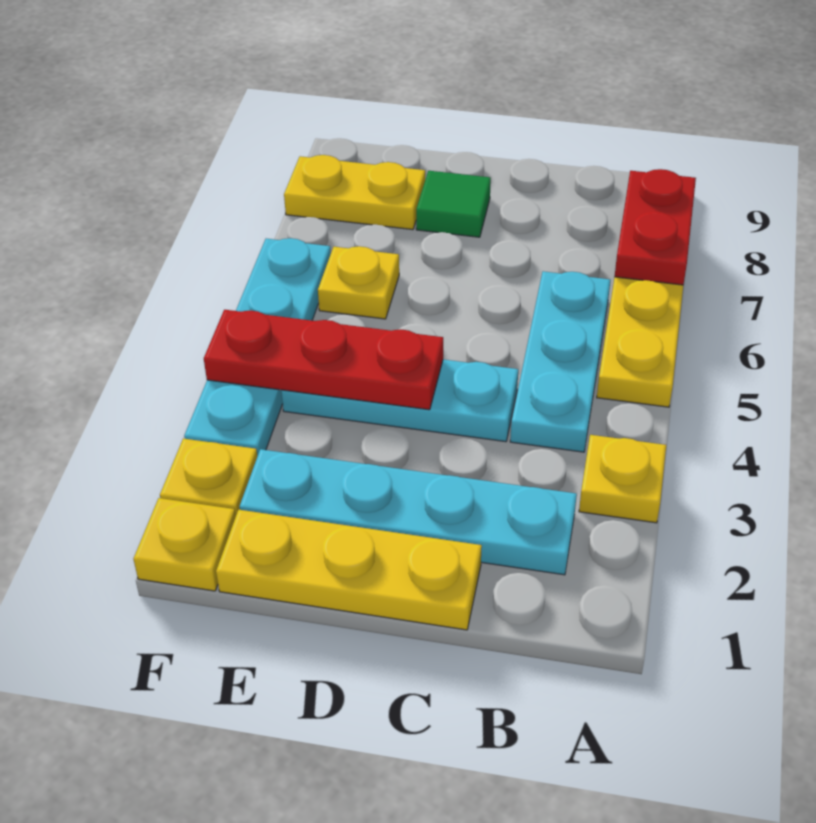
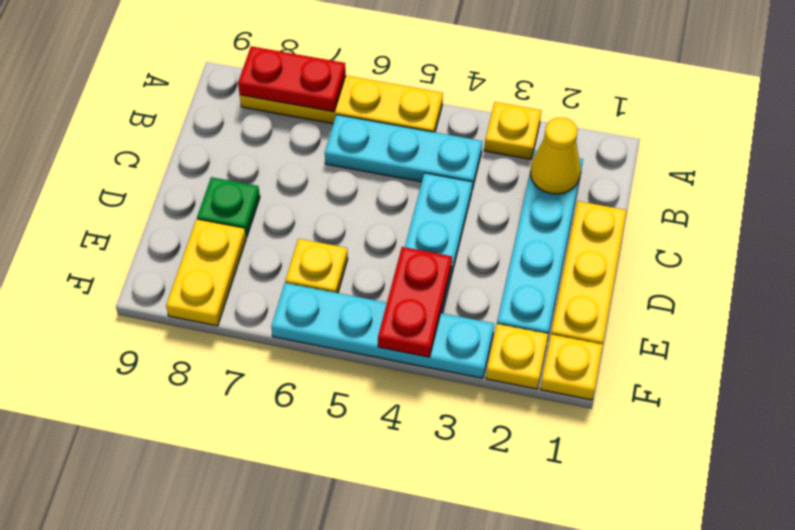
none -> yellow 1x1 cone [531,118,580,194]
red 1x3 plate [204,310,443,410] -> red 1x2 plate [378,247,452,357]
green 1x1 tile [416,171,491,237] -> green 1x1 plate [197,177,260,237]

